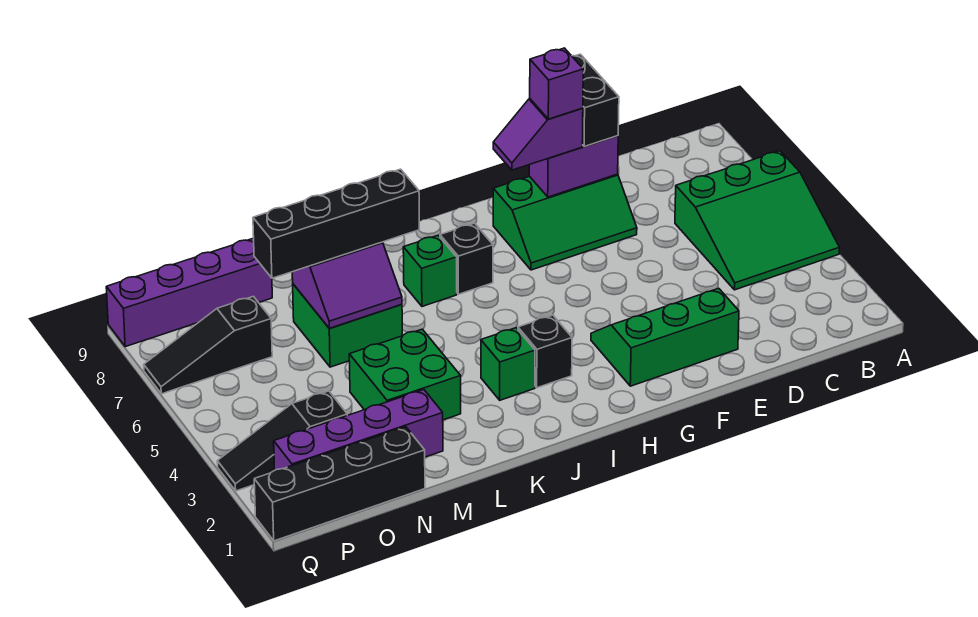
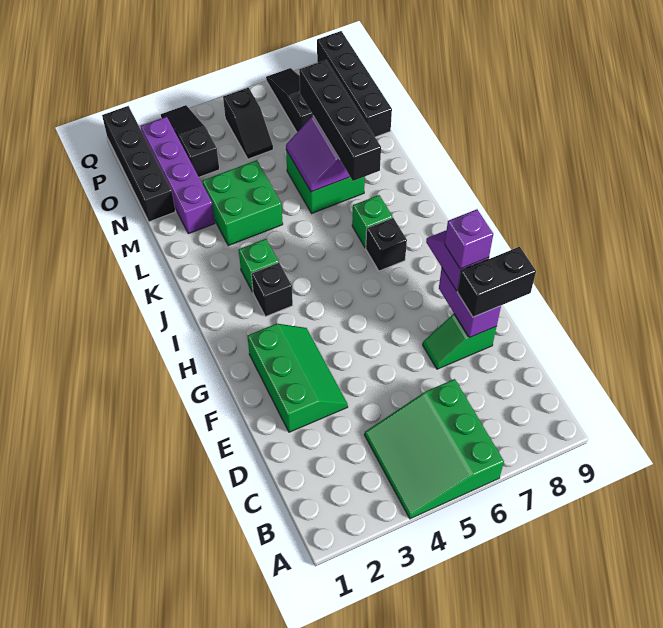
green 2x3 slope [493,174,637,270] -> green 1x2 slope [423,314,497,369]
purple 1x4 brick [106,238,272,347] -> black 1x4 brick [317,31,392,137]
none -> black 1x2 slope [223,88,273,159]

